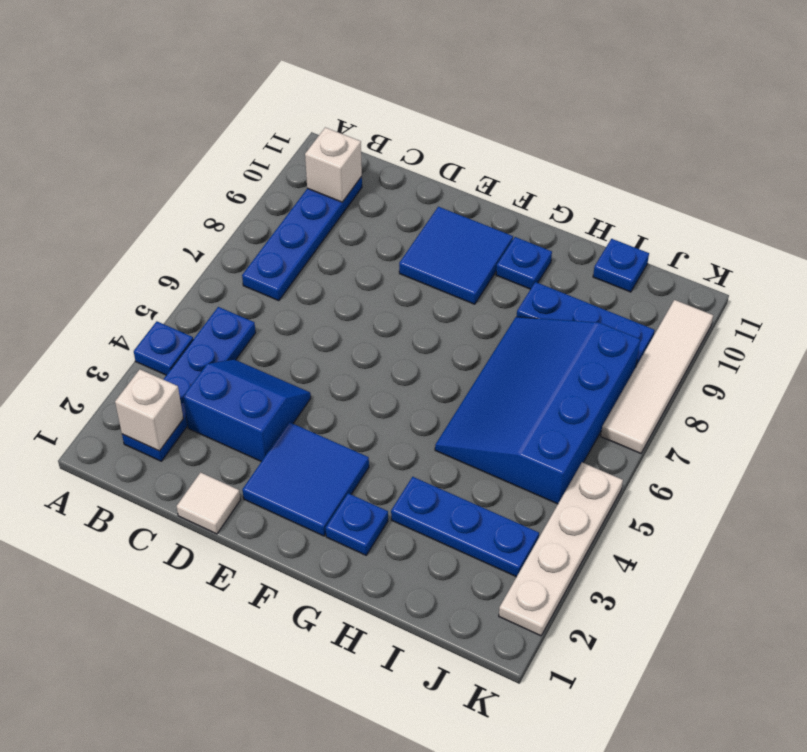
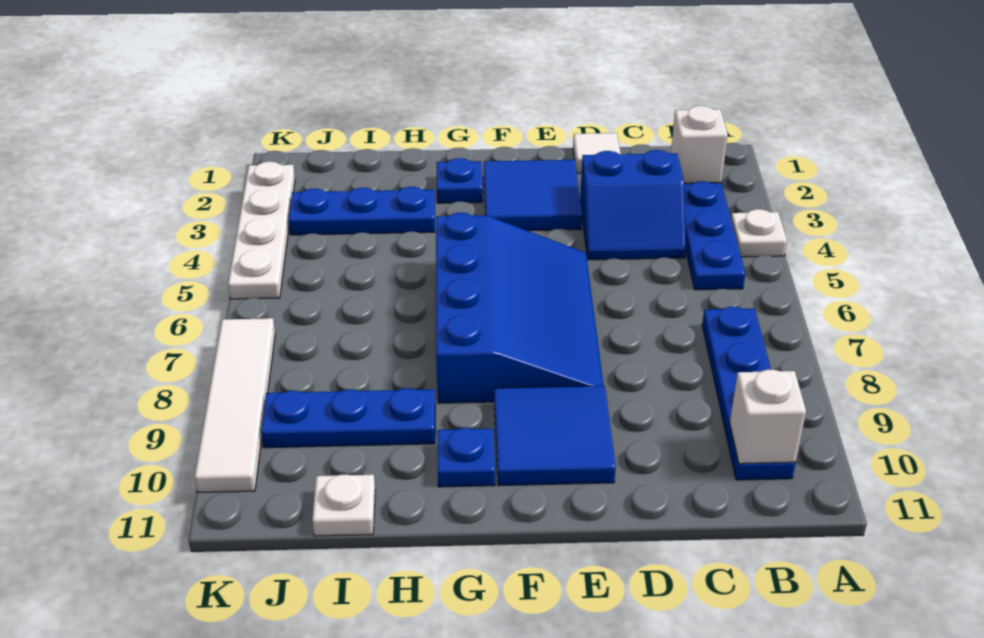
blue 1x1 plate [134,321,193,375] -> white 1x1 plate [731,209,787,257]
blue 3x4 slope [435,317,640,504] -> blue 3x4 slope moved to [436,213,604,403]
blue 1x1 plate [593,239,649,292] -> white 1x1 plate [312,474,375,536]

